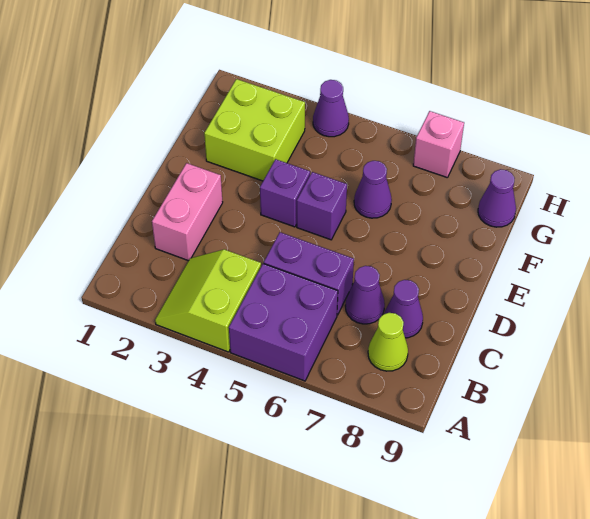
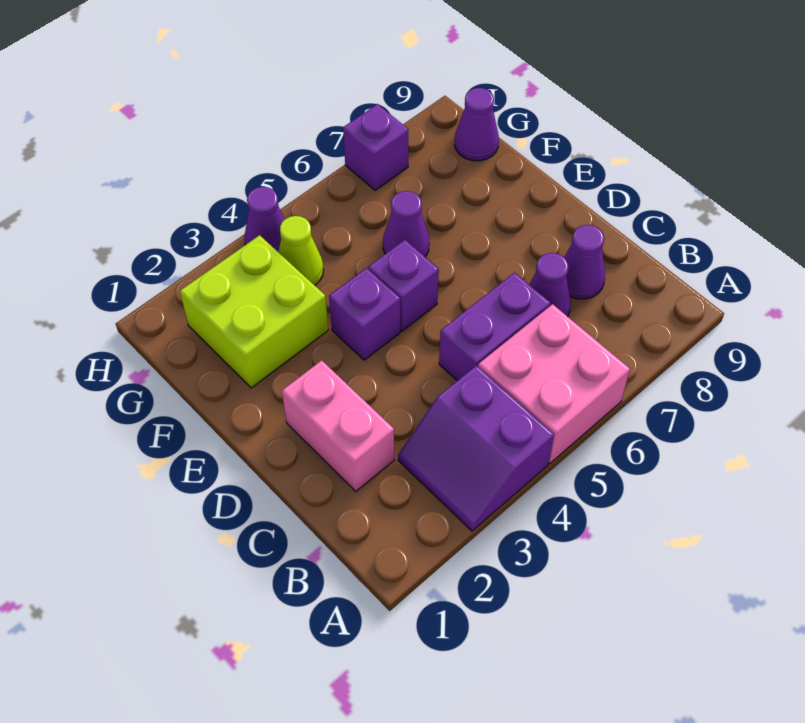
lime 2x2 slope [155,249,261,352] -> purple 2x2 slope [398,365,554,531]
purple 2x2 brick [229,263,338,381] -> pink 2x2 brick [478,304,630,463]
lime 1x1 cone [368,313,408,371] -> lime 1x1 cone moved to [279,216,323,285]
pink 1x1 brick [413,111,464,178] -> purple 1x1 brick [343,104,408,190]

